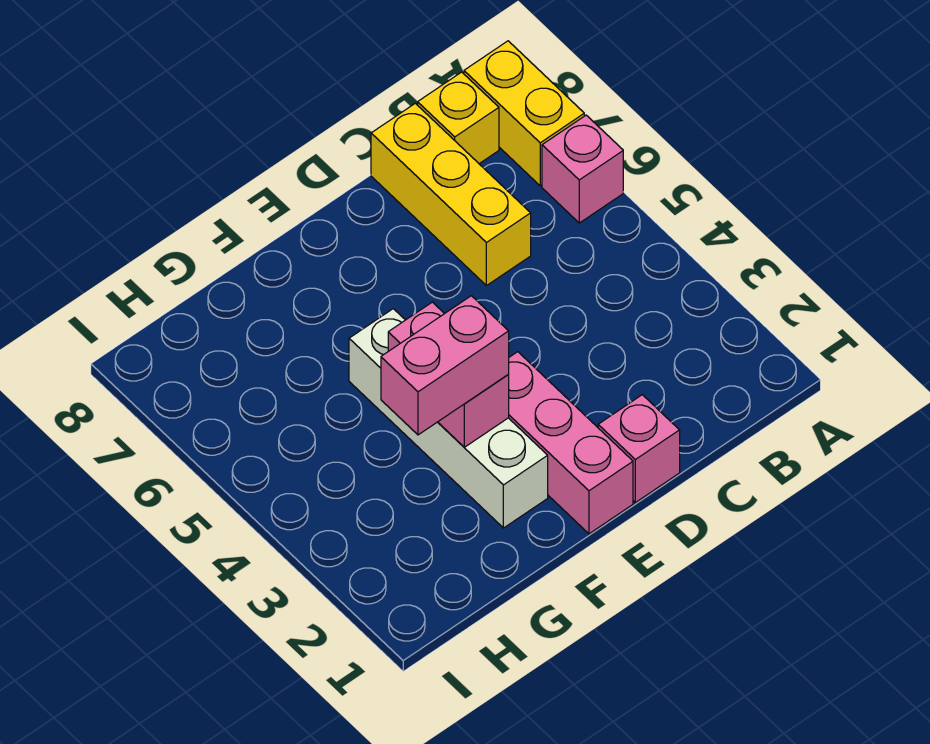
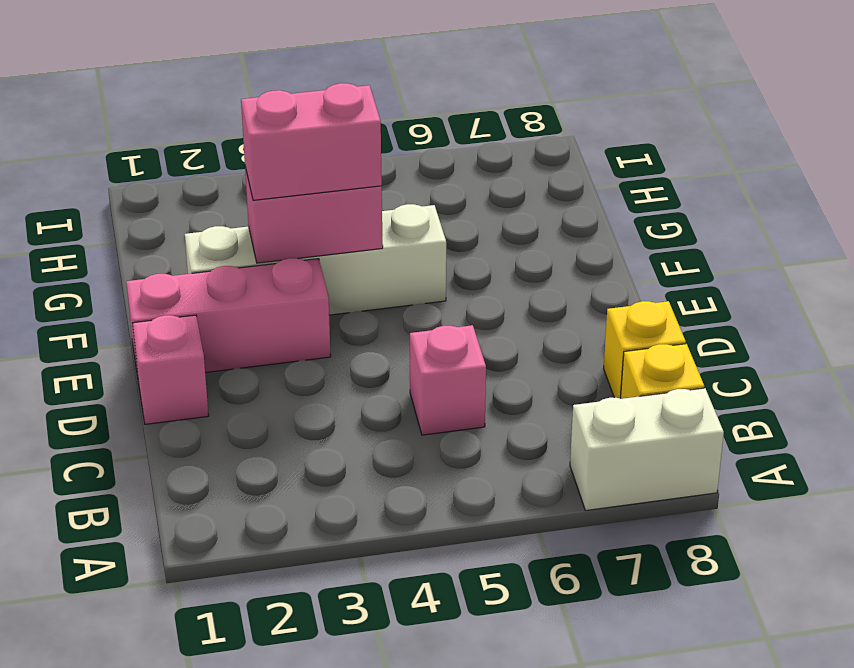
pink 1x1 brick [542,115,623,223] -> pink 1x1 brick moved to [410,325,486,435]
yellow 1x2 brick [464,41,584,186] -> white 1x2 brick [570,388,724,510]
yellow 1x3 brick [371,103,531,286] -> yellow 1x1 brick [603,301,686,399]
pink 1x2 brick [381,296,509,435] -> pink 1x2 brick turned to [241,83,382,200]

